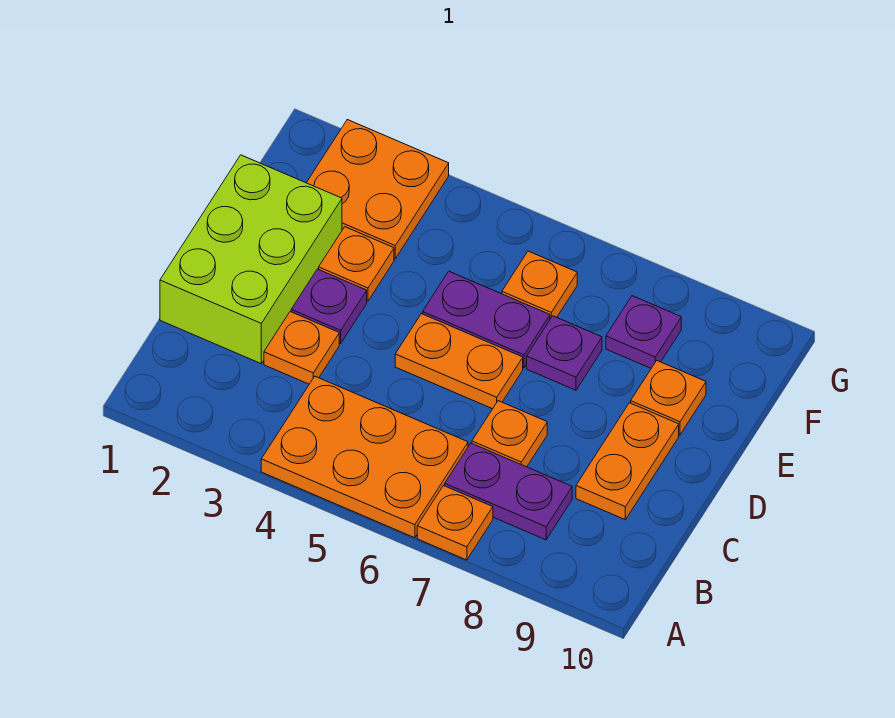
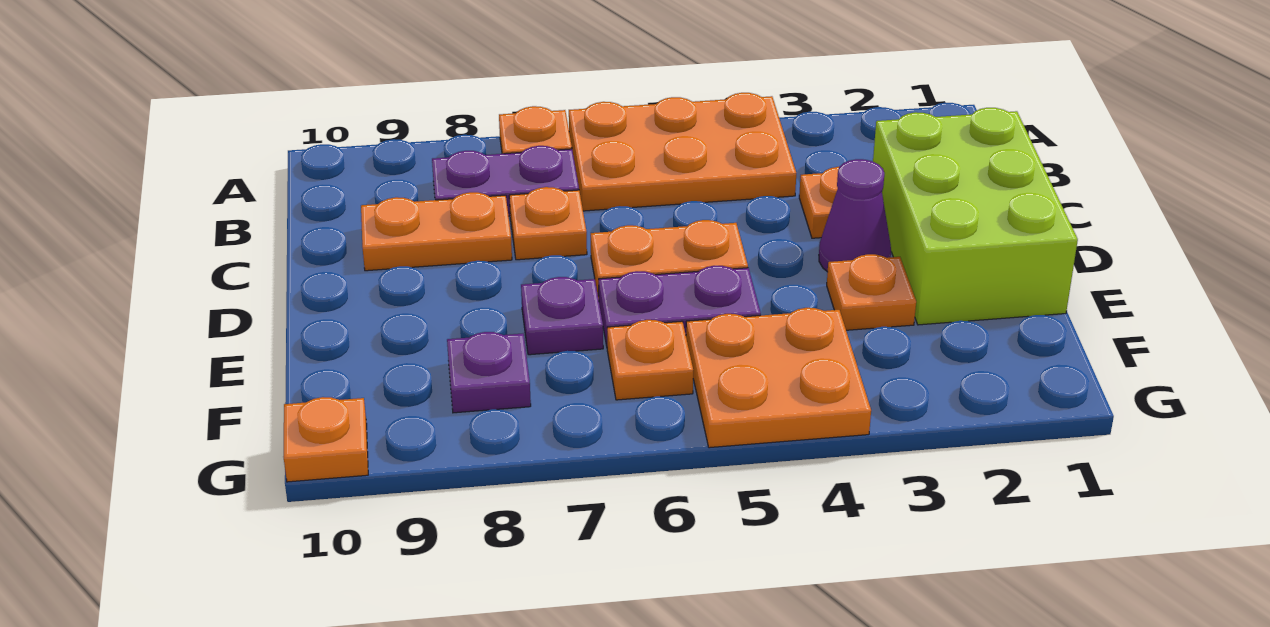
orange 1x2 plate [576,403,679,520] -> orange 1x2 plate turned to [361,192,512,271]
purple 1x1 plate [291,269,367,344] -> purple 1x1 cone [819,159,891,272]
orange 1x1 plate [631,361,706,435] -> orange 1x1 plate moved to [283,397,368,482]
orange 2x2 plate [307,120,449,259] -> orange 2x2 plate moved to [686,308,871,448]

